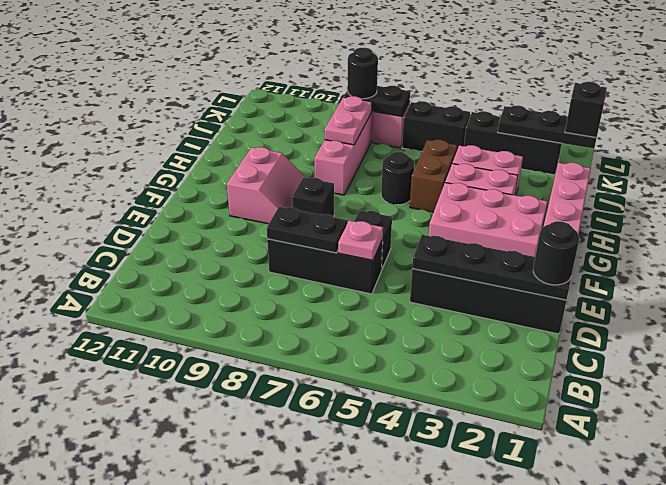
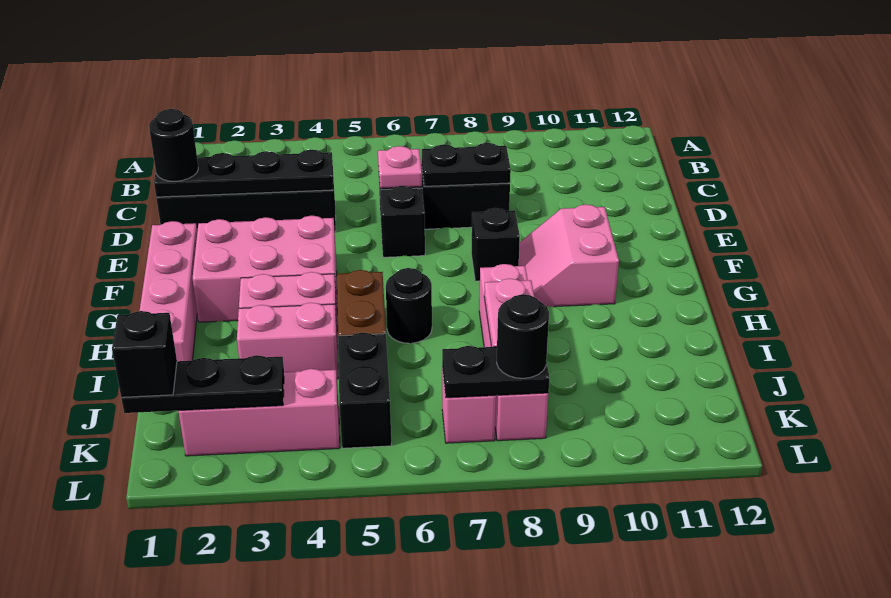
black 1x3 brick [464,111,562,175] -> pink 1x3 brick [178,369,340,456]
black 1x2 brick [402,101,470,152] -> black 1x2 brick turned to [338,332,392,448]

